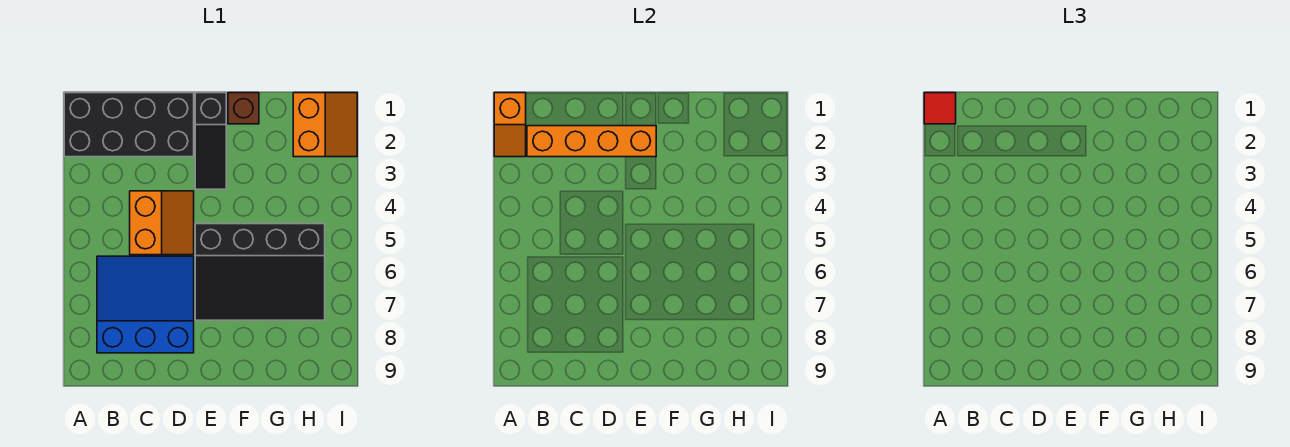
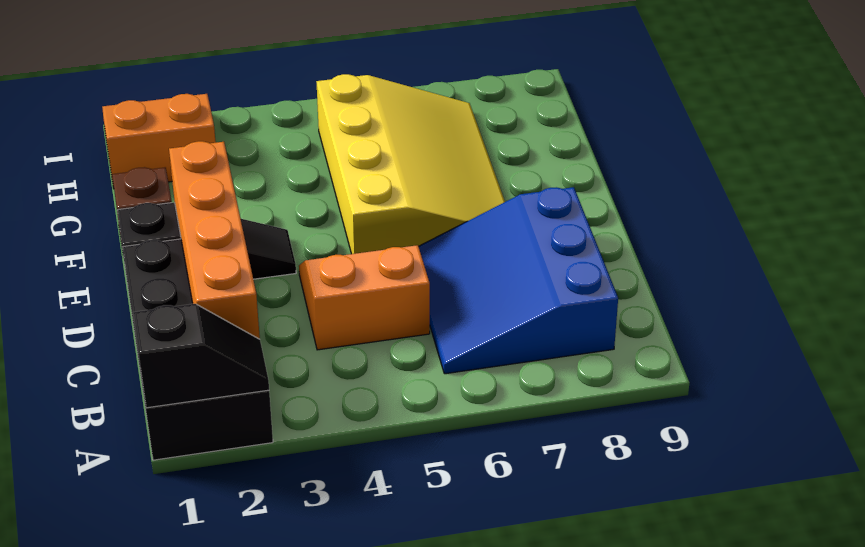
orange 1x2 slope [494,93,526,157] -> black 1x2 slope [133,304,269,408]
red 1x1 tile [924,93,956,124] -> none
black 3x4 slope [195,224,325,320] -> yellow 3x4 slope [316,74,505,254]

